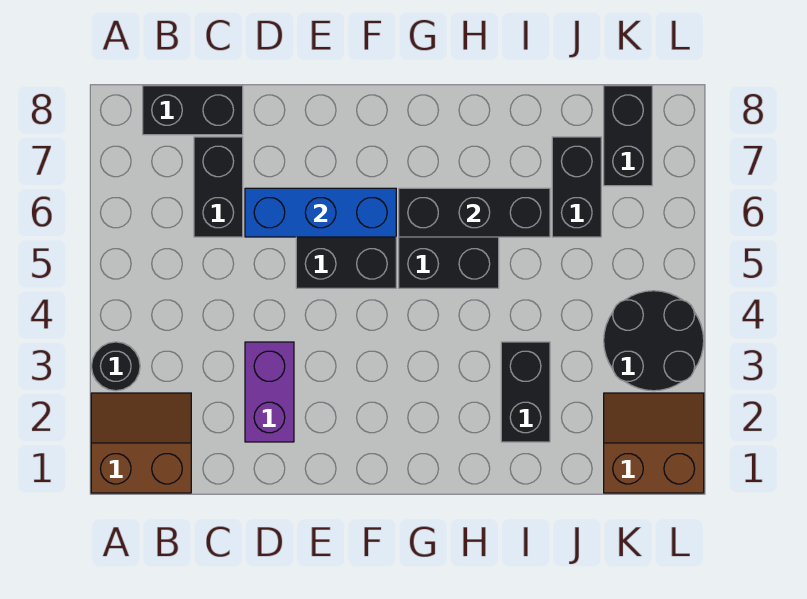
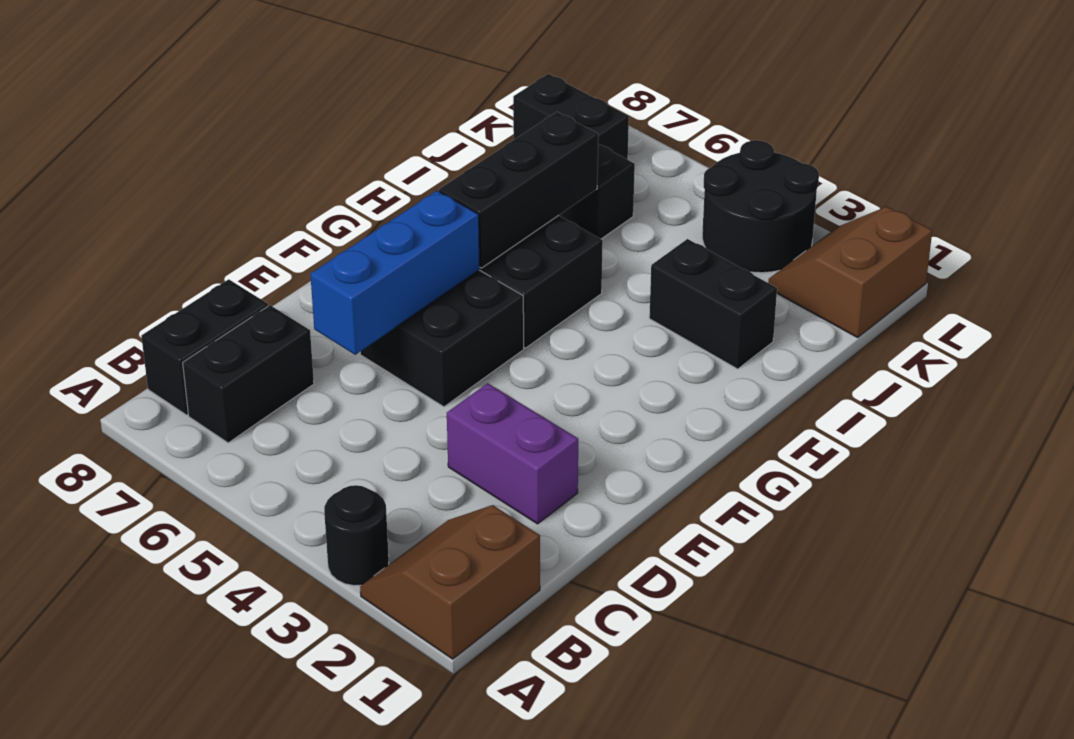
black 1x2 brick [194,137,243,237] -> black 1x2 brick turned to [183,305,314,443]

